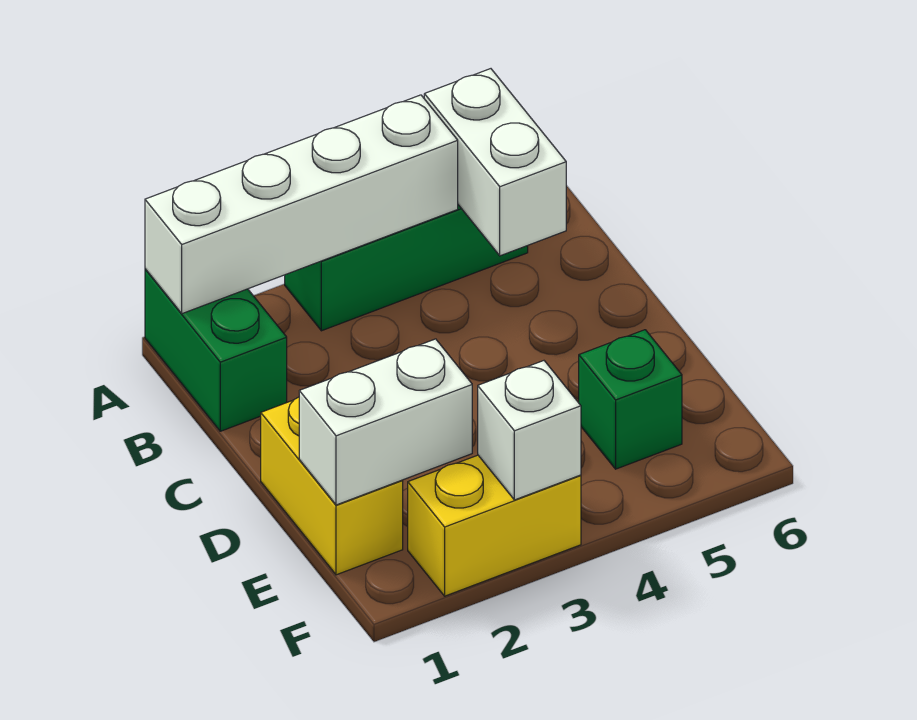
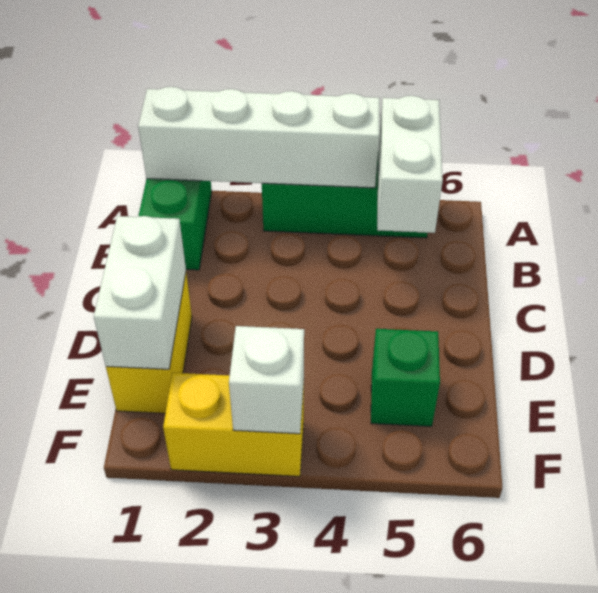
white 1x2 brick [299,339,472,505] -> white 1x2 brick turned to [94,216,186,369]

